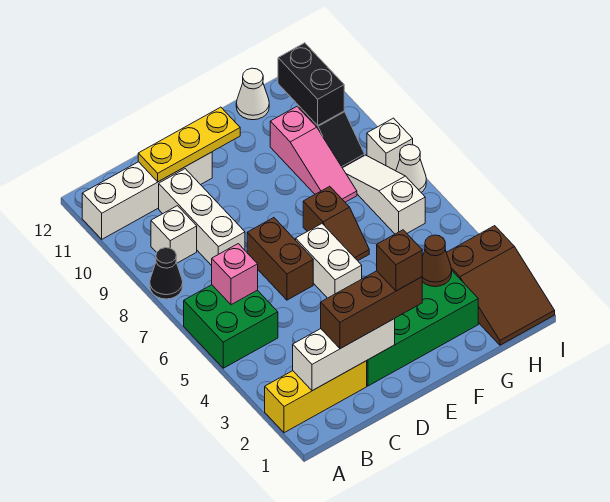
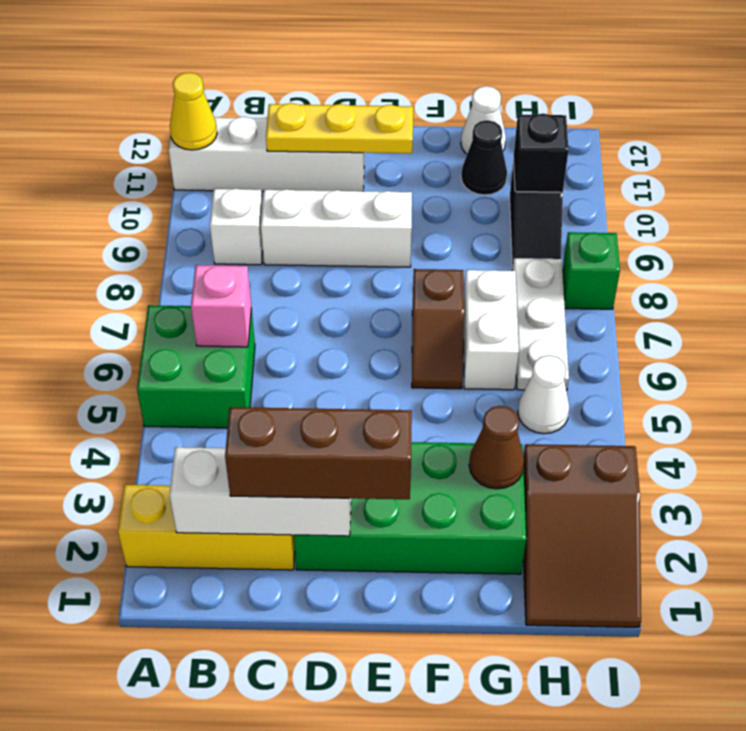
black 1x1 cone [150,248,183,299] -> black 1x1 cone moved to [461,120,507,195]
none -> yellow 1x1 cone [170,72,217,150]
white 1x3 brick [159,169,245,266] -> white 1x3 brick turned to [261,189,412,267]
brown 1x2 brick [247,218,313,300] -> none
brown 1x1 brick [377,230,422,291] -> none
white 1x2 brick [296,224,362,298] -> white 1x2 brick moved to [464,270,519,390]
pink 1x3 slope [270,107,357,202] -> none
white 1x3 slope [343,155,425,234] -> white 1x3 plate [512,258,569,391]
black 1x2 brick [278,43,344,125] -> black 1x1 brick [514,113,569,192]
white 1x1 cone [396,145,426,192] -> white 1x1 cone moved to [518,355,569,434]
white 1x1 brick [367,118,413,171] -> green 1x1 brick [562,232,620,309]

